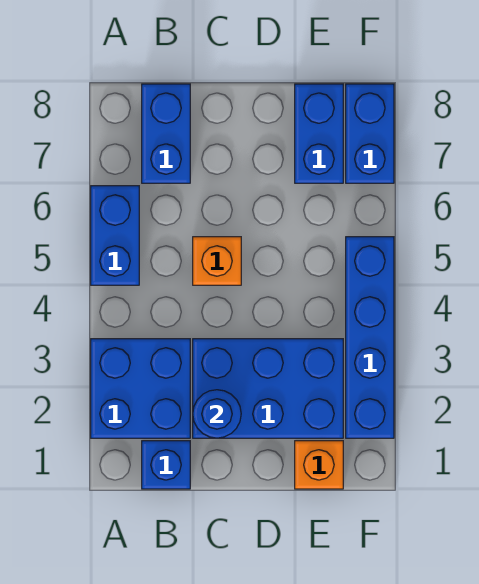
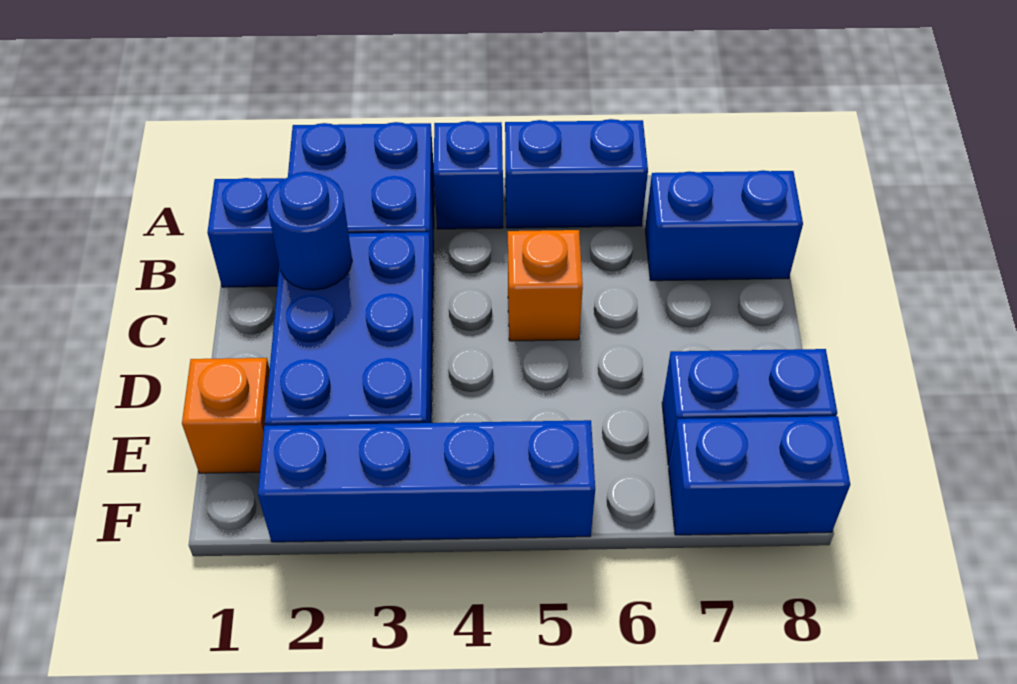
none -> blue 1x1 brick [434,121,503,229]

